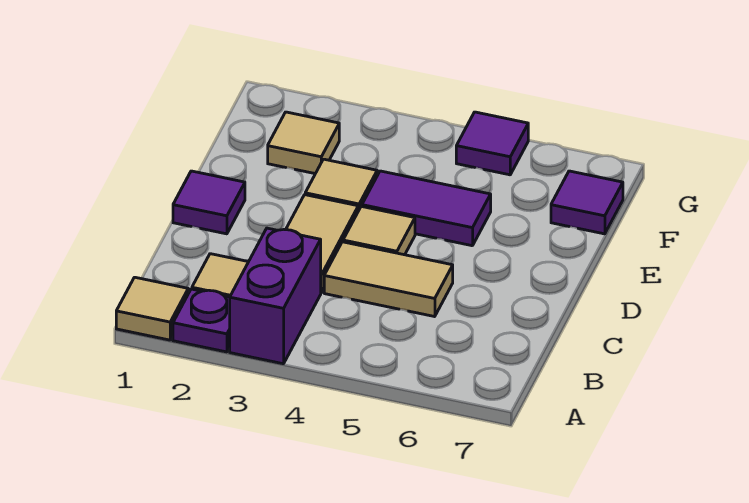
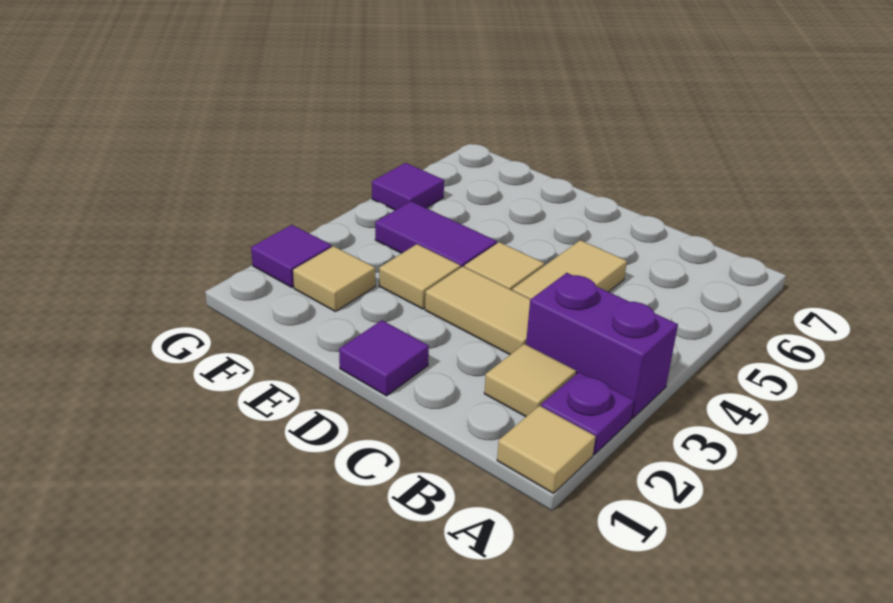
purple 1x2 tile [362,171,491,246] -> purple 1x2 tile turned to [375,201,497,268]
purple 1x1 tile [551,171,623,234] -> purple 1x1 tile moved to [251,225,332,288]

